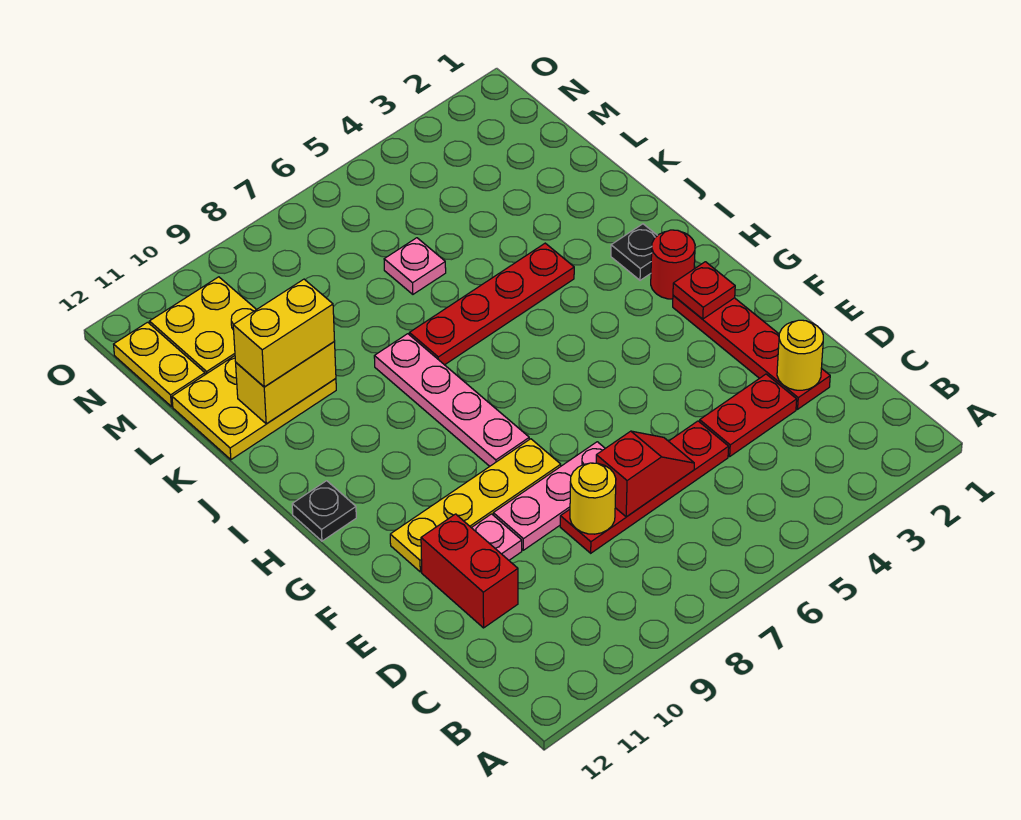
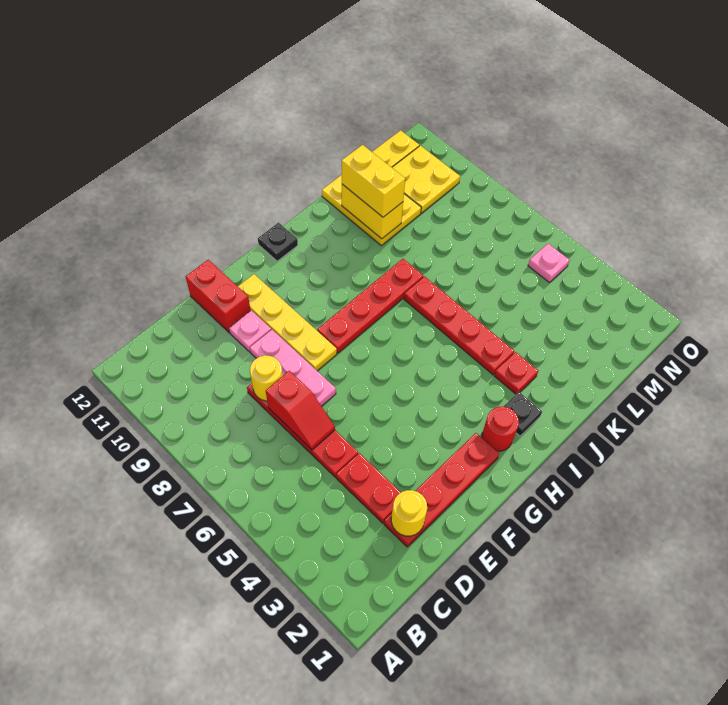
red 1x2 brick [421,514,518,628] -> red 1x2 brick turned to [186,260,251,333]
red 1x1 plate [673,262,735,319] -> red 1x1 plate moved to [494,352,538,394]
pink 1x4 plate [374,334,529,466] -> red 1x4 plate [317,259,423,353]
pink 1x1 plate [384,238,446,294] -> pink 1x1 plate moved to [528,244,569,283]

